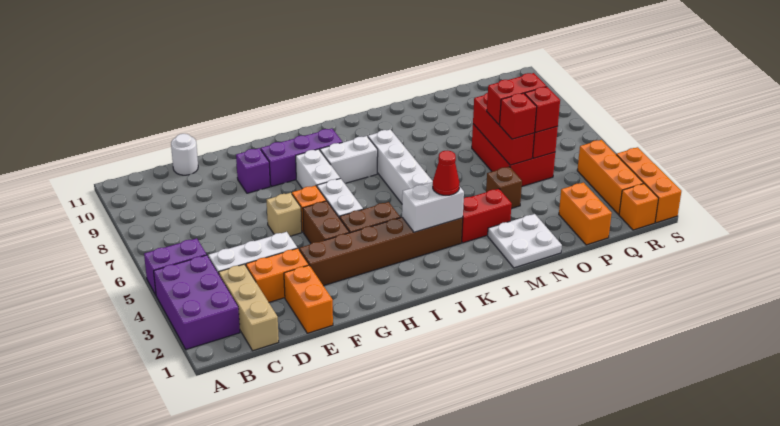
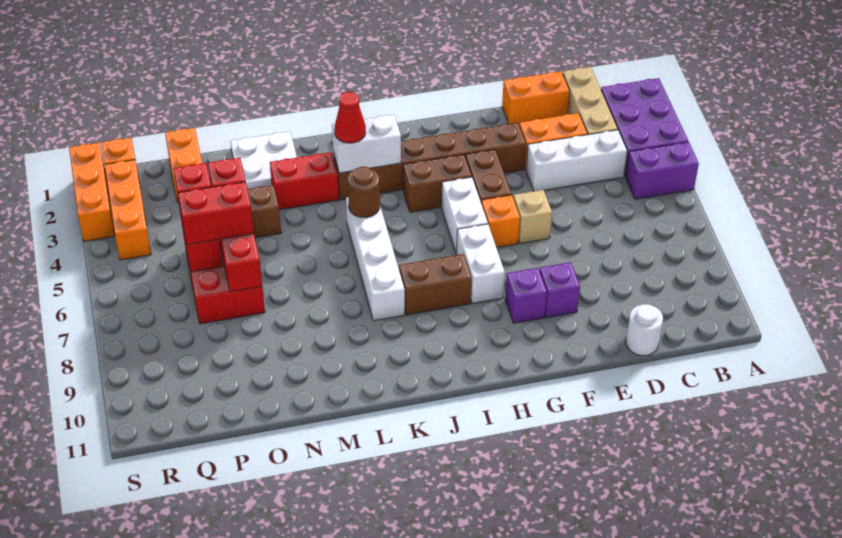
orange 1x2 brick [284,265,333,333] -> orange 1x2 brick turned to [502,72,570,124]
purple 1x3 brick [261,129,342,186] -> purple 1x1 brick [505,268,547,323]
white 1x2 brick [320,136,378,183] -> brown 1x2 brick [399,254,472,315]
none -> brown 1x1 round brick [348,167,380,217]

